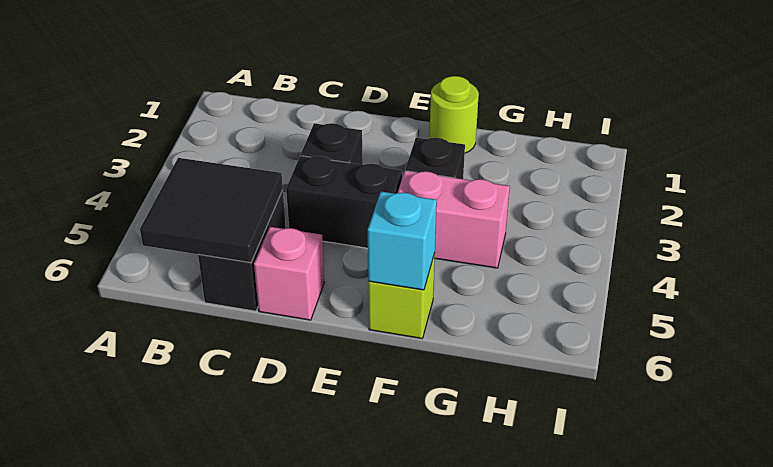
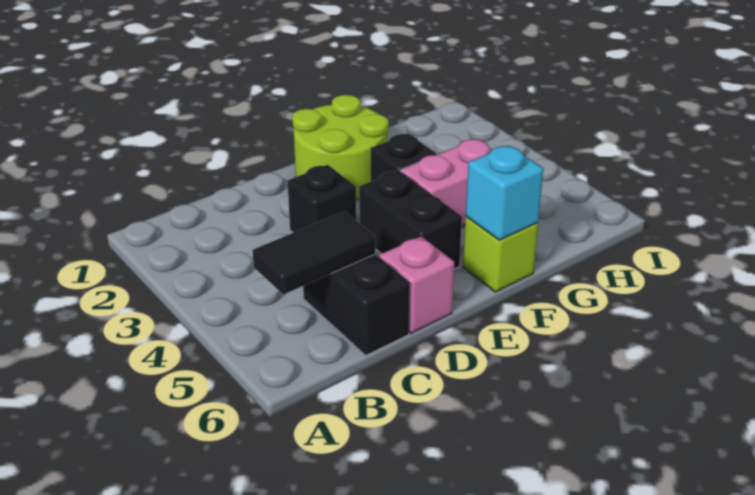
black 2x2 tile [140,158,283,263] -> black 1x2 tile [253,212,375,294]
black 1x2 brick [286,156,402,248] -> black 1x2 brick turned to [359,171,462,269]
lime 1x1 round brick [430,76,479,153] -> lime 2x2 round brick [292,95,389,200]

